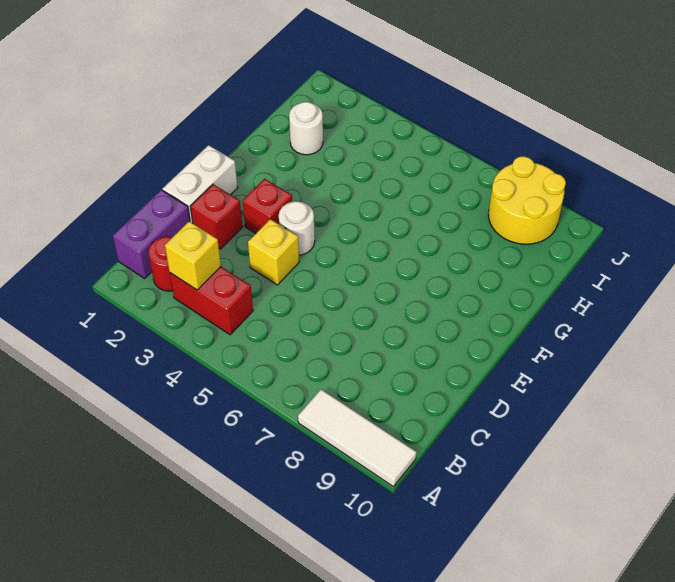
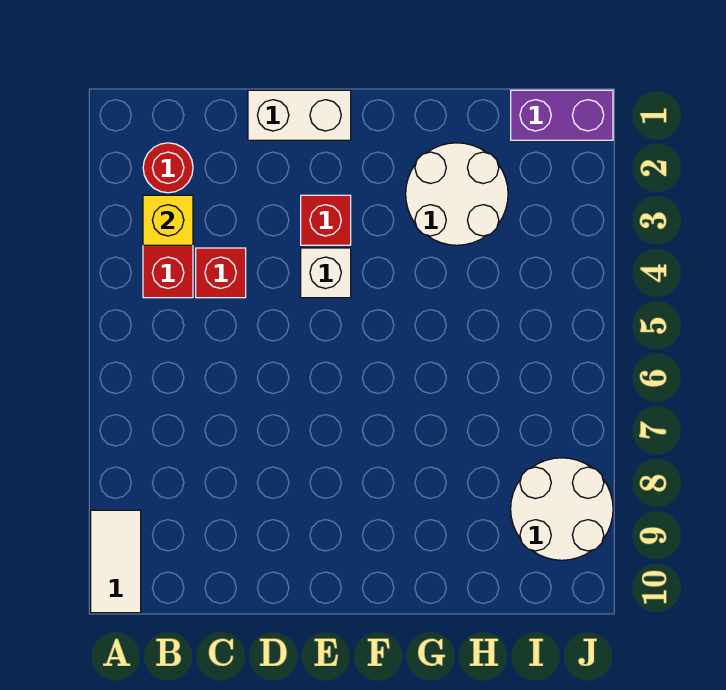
white 1x3 tile [298,389,417,486] -> white 1x2 tile [91,510,141,613]
purple 1x2 brick [113,190,190,278] -> purple 1x2 brick moved to [511,90,613,140]
red 1x1 brick [190,184,242,249] -> red 1x1 brick moved to [196,248,246,298]
yellow 1x1 brick [248,219,299,285] -> none
white 1x1 round brick [279,201,315,255] -> white 1x1 brick [301,248,351,298]
white 1x1 round brick [289,102,323,155] -> white 2x2 round brick [406,143,508,245]
yellow 2x2 round brick [488,156,566,244] -> white 2x2 round brick [511,458,613,560]

